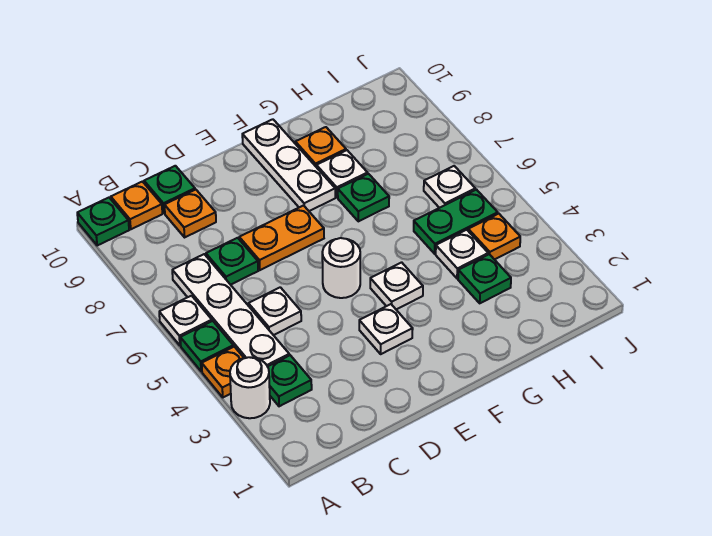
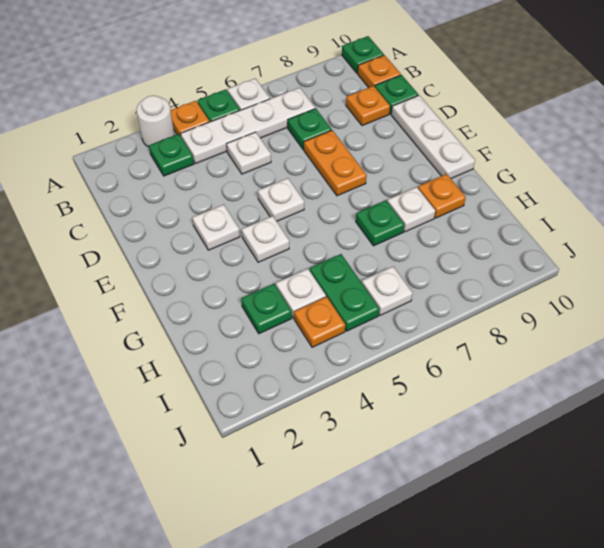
white 1x1 round brick [322,238,360,298] -> white 1x1 plate [258,178,304,221]
white 1x3 plate [242,119,335,211] -> white 1x3 plate turned to [391,95,475,179]

